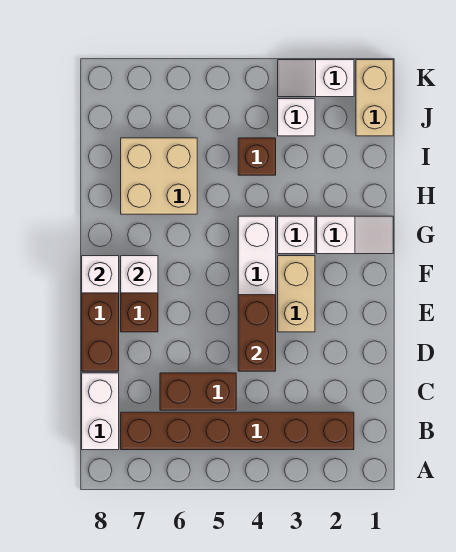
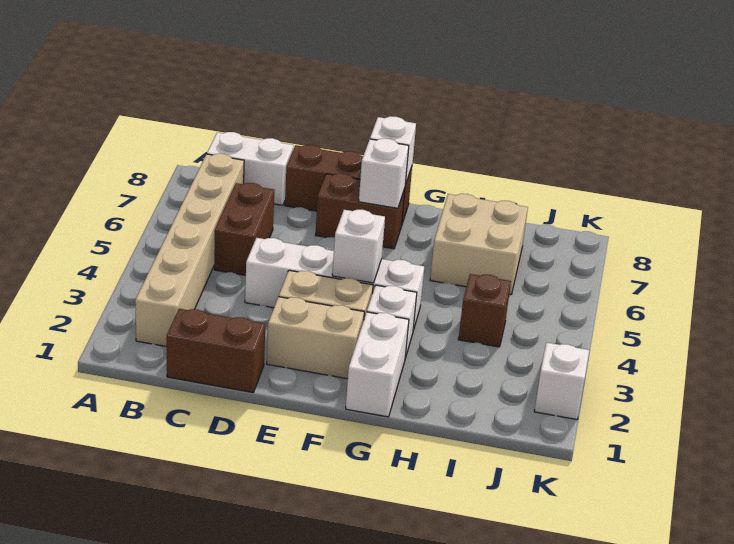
brown 1x6 brick [121,412,354,450] -> tan 1x6 brick [135,154,244,347]
brown 1x2 brick [238,295,276,371] -> brown 1x2 brick moved to [167,309,265,392]
white 1x2 slope [317,216,393,254] -> white 1x2 brick [346,312,409,417]
tan 1x2 brick [356,60,393,136] -> tan 1x2 brick moved to [267,297,364,379]
white 1x1 brick [278,99,315,136] -> white 1x1 brick moved to [332,210,385,283]

